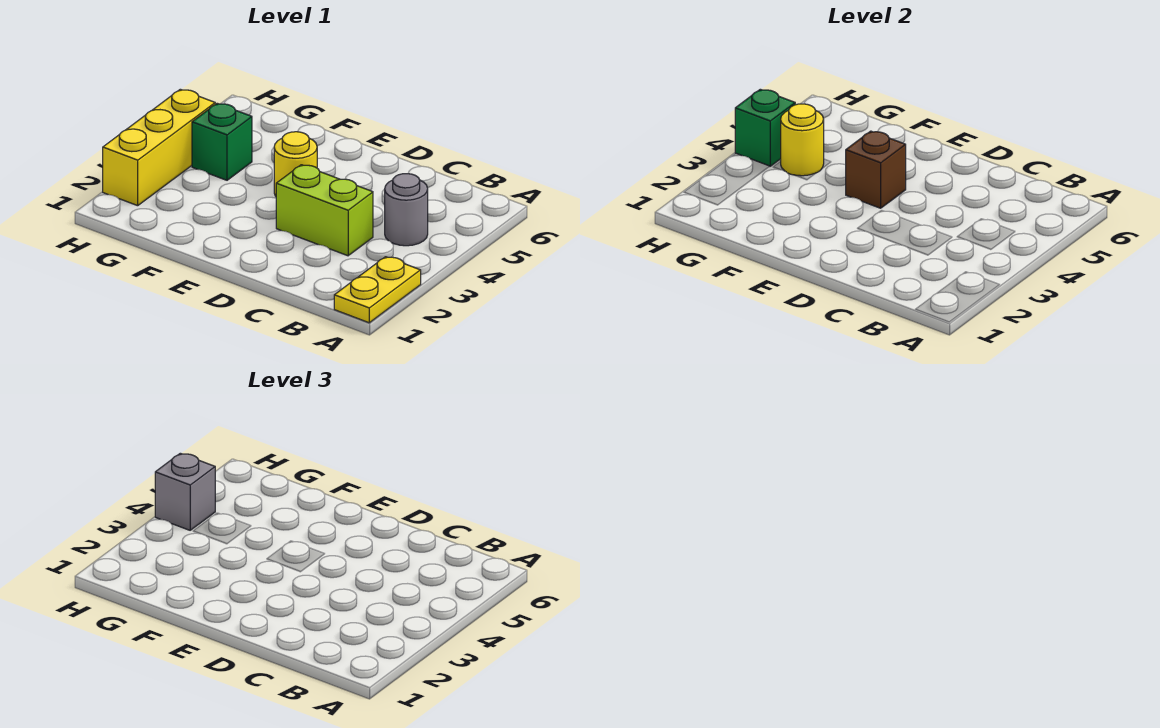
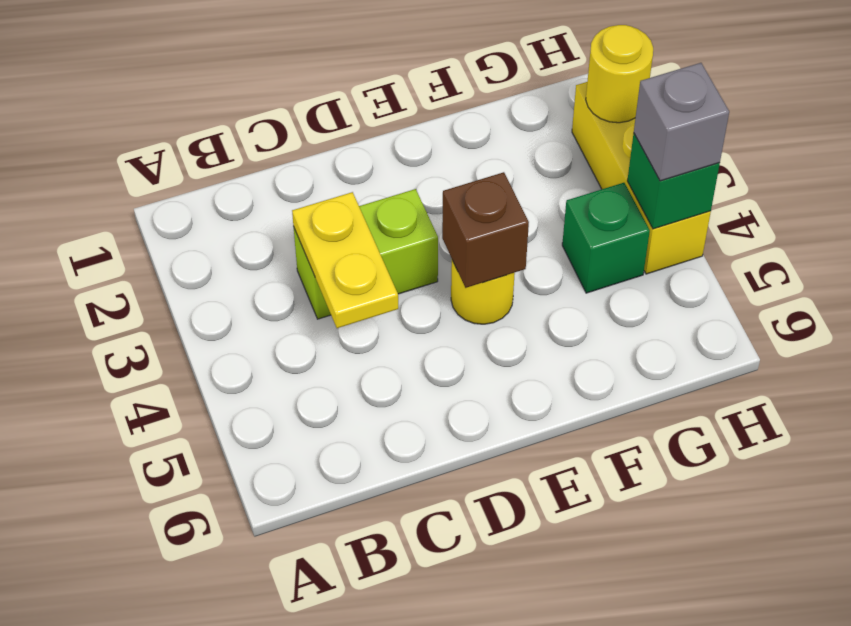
yellow 1x2 plate [334,257,421,323] -> yellow 1x2 plate moved to [292,192,398,328]
grey 1x1 round brick [385,174,428,246] -> none
yellow 1x1 round brick [781,104,824,176] -> yellow 1x1 round brick moved to [586,25,653,123]

